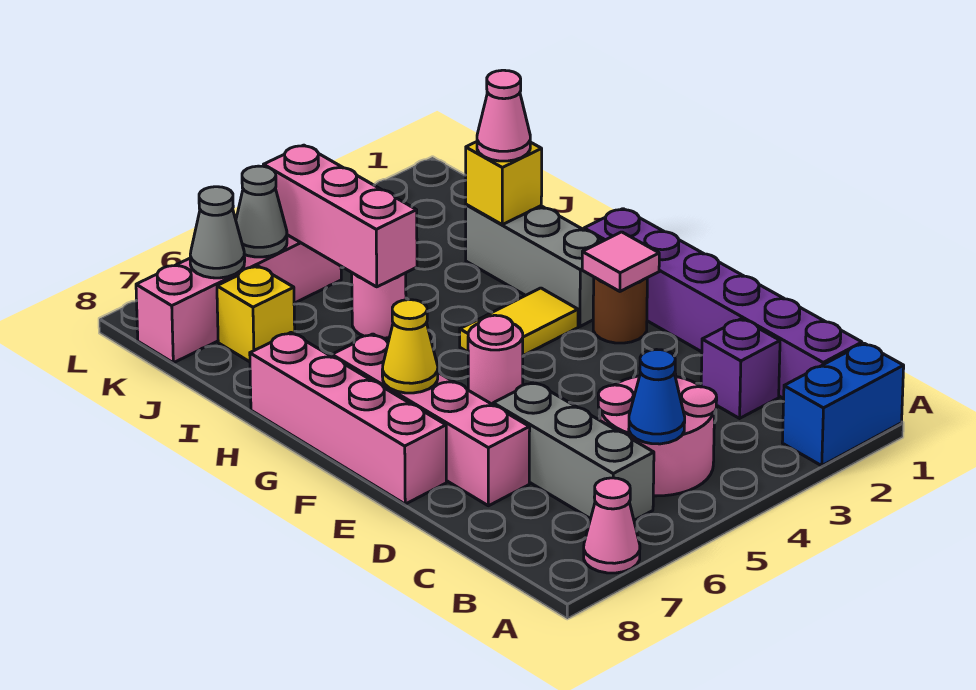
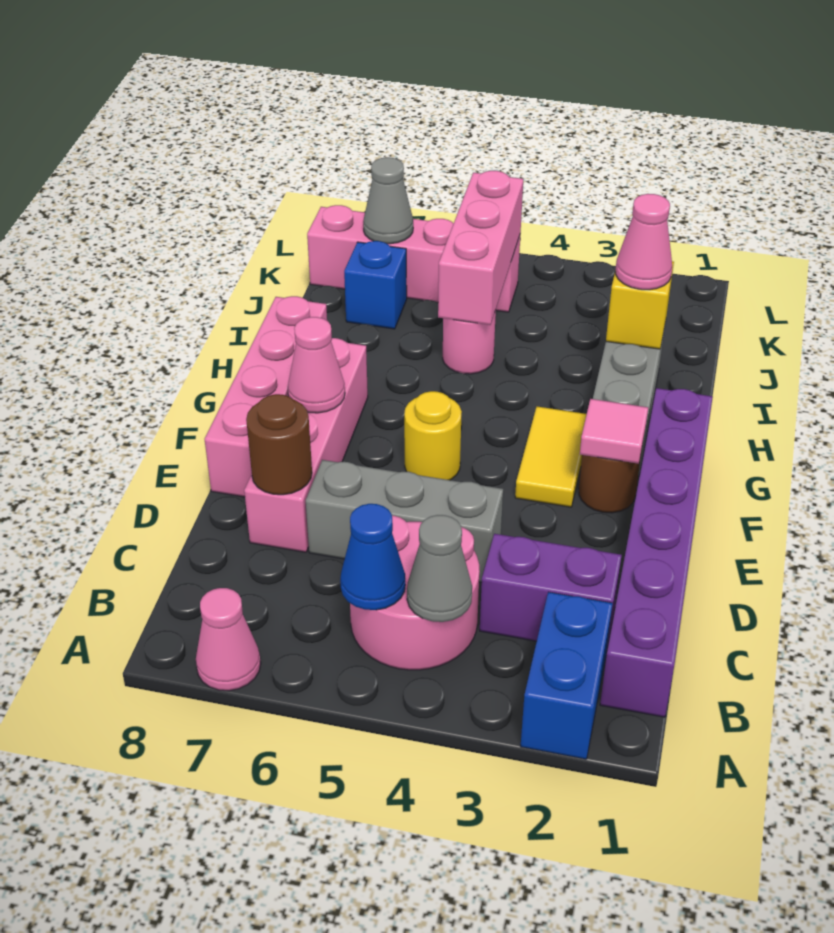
blue 1x2 brick [782,343,904,466] -> blue 1x2 brick turned to [520,592,613,759]
grey 1x3 brick [493,382,654,520] -> grey 1x3 brick turned to [306,460,503,582]
purple 1x1 brick [701,319,780,418] -> purple 1x2 brick [480,534,622,652]
none -> brown 1x1 round brick [246,394,312,495]
pink 1x1 round brick [468,315,523,405] -> yellow 1x1 round brick [404,391,462,480]
yellow 1x1 cone [382,300,438,393] -> pink 1x1 cone [288,317,345,413]
yellow 1x2 tile [460,288,578,356] -> yellow 1x2 tile turned to [515,407,587,507]
yellow 1x1 brick [217,266,295,362] -> blue 1x1 brick [344,241,407,329]
grey 1x1 cone [236,166,287,257] -> grey 1x1 cone moved to [407,515,472,622]

